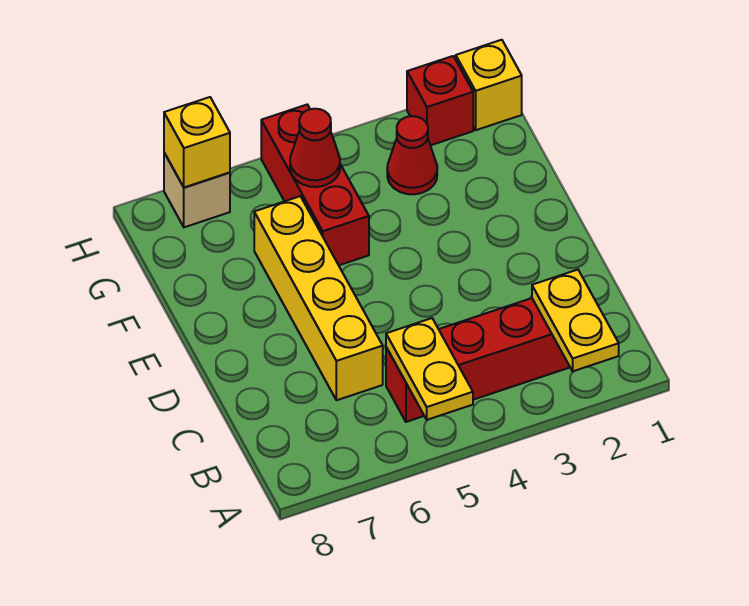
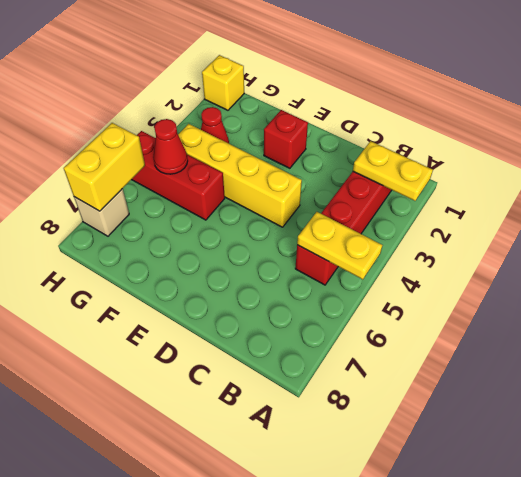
yellow 1x4 brick [254,196,383,400] -> yellow 1x4 brick moved to [178,124,302,227]
red 1x1 brick [407,56,473,145] -> red 1x1 brick moved to [264,110,308,168]
yellow 1x1 brick [164,97,230,187] -> yellow 1x2 brick [64,123,145,211]

